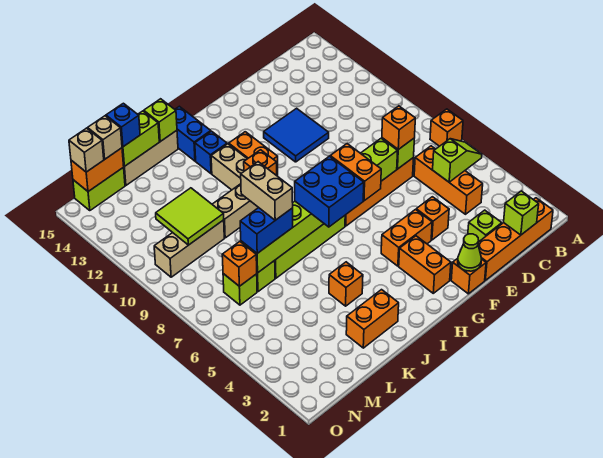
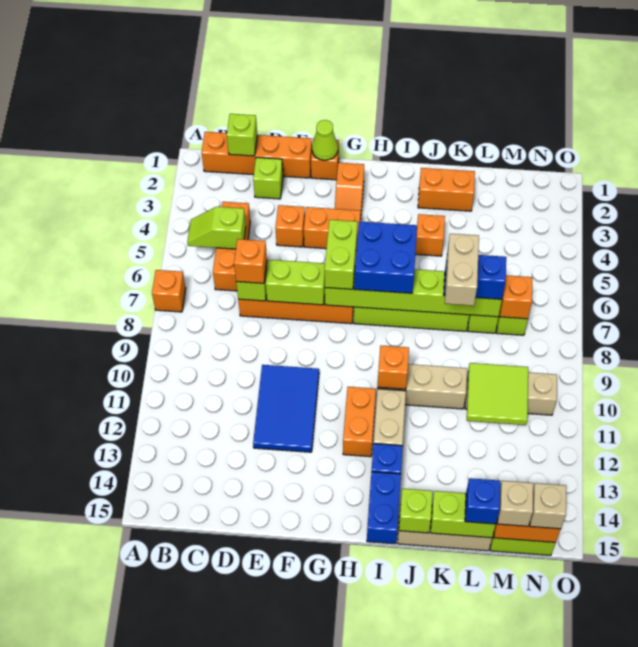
blue 2x2 tile [264,108,329,162] -> blue 2x3 tile [253,365,319,452]
orange 1x2 brick [399,236,451,293] -> orange 1x2 slope [335,163,364,221]
orange 1x2 brick [330,144,381,201] -> lime 1x2 brick [325,220,357,289]

